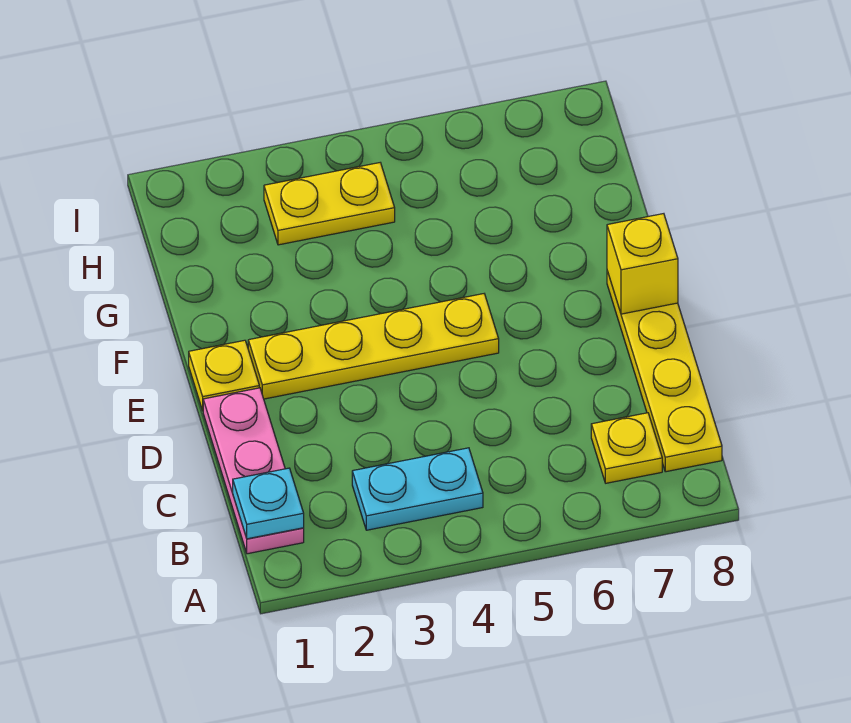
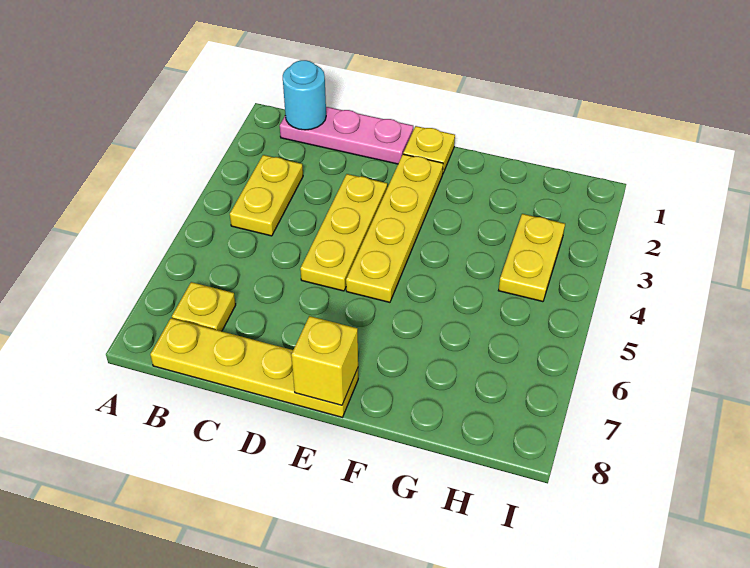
cyan 1x1 plate [233,468,304,539] -> cyan 1x1 round brick [283,60,326,130]
cyan 1x2 plate [352,448,483,530] -> yellow 1x2 plate [230,155,303,236]
none -> yellow 1x3 plate [300,174,387,291]

